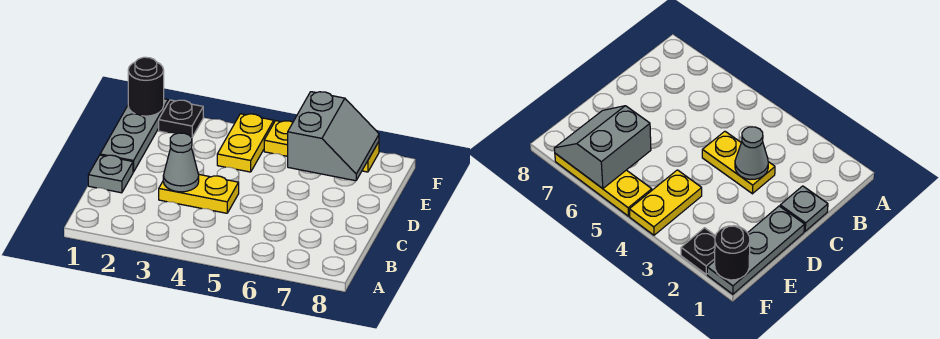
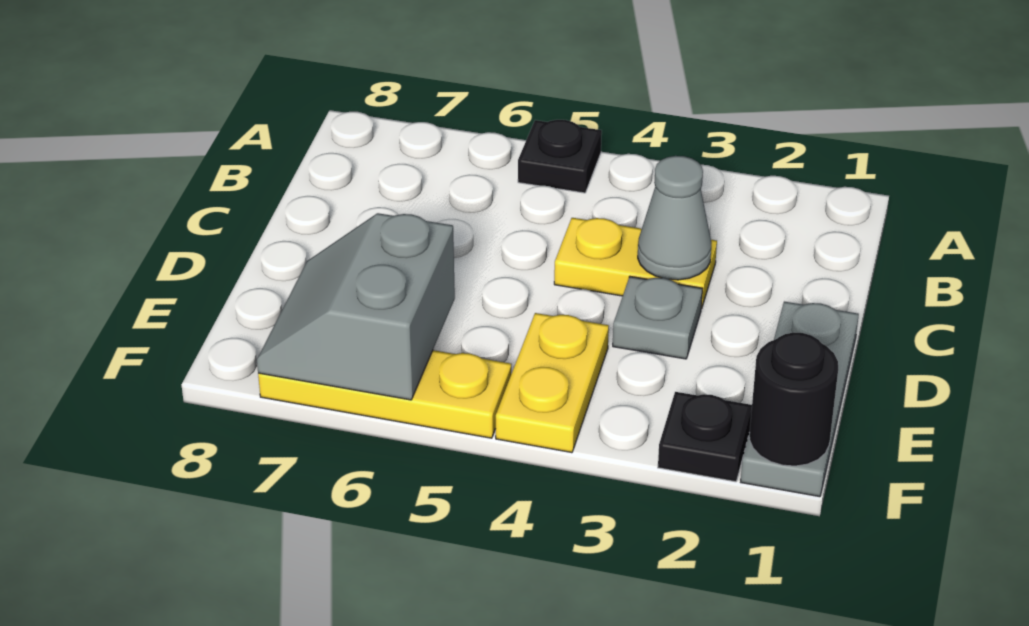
none -> black 1x1 plate [518,120,602,193]
grey 1x1 plate [88,155,133,193] -> grey 1x1 plate moved to [613,277,702,359]

